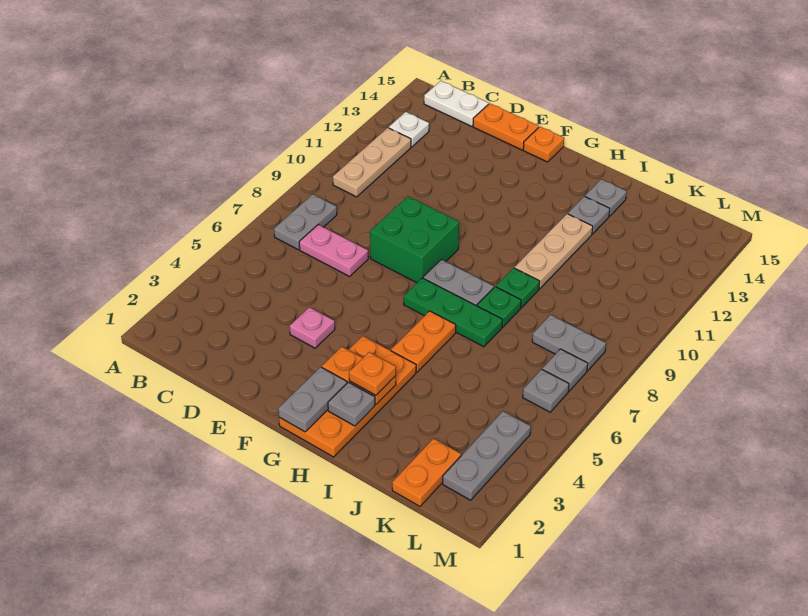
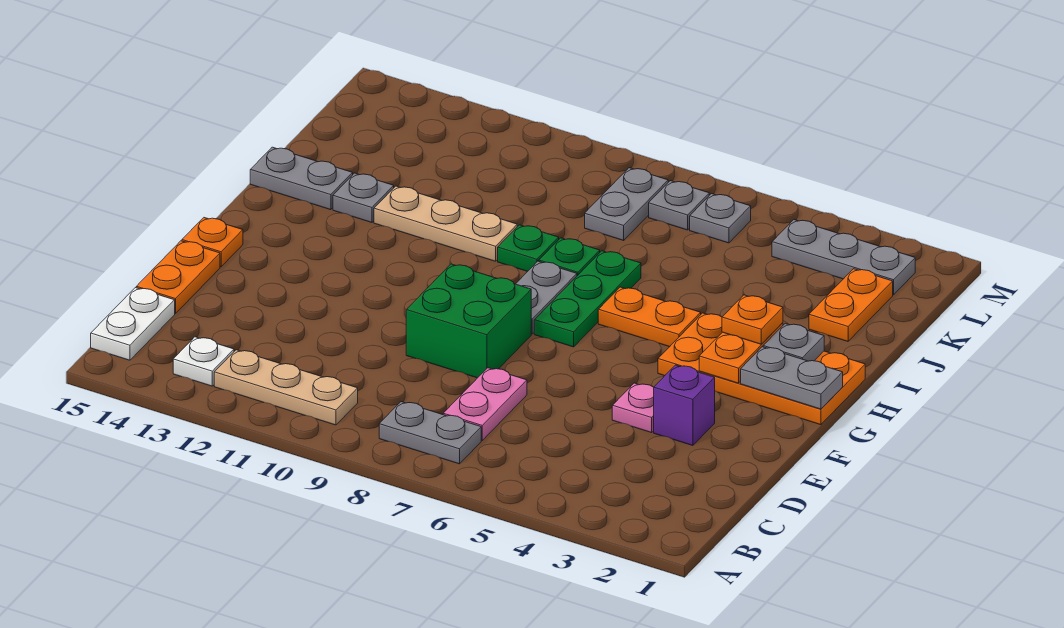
none -> purple 1x1 brick [654,365,715,445]
grey 1x1 plate [585,179,627,216] -> grey 1x2 plate [250,147,353,210]
orange 1x2 plate [392,439,461,506] -> orange 1x2 plate turned to [809,269,893,341]

